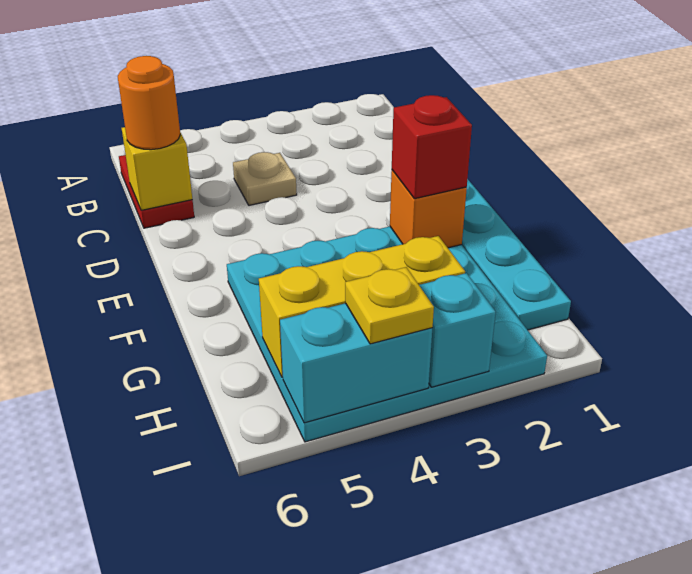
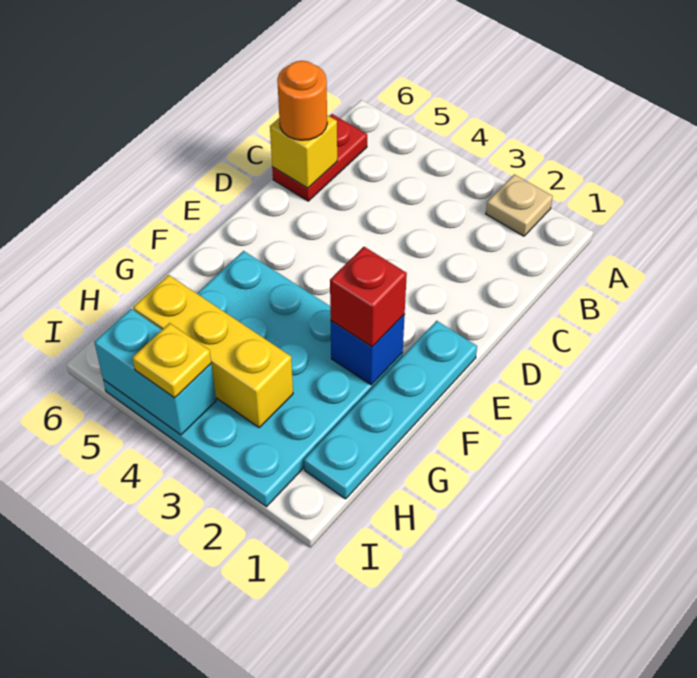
tan 1x1 plate [233,152,297,205] -> tan 1x1 plate moved to [486,174,553,236]
orange 1x1 brick [390,170,467,248] -> blue 1x1 brick [331,314,405,385]
cyan 1x1 brick [419,273,496,387] -> none

